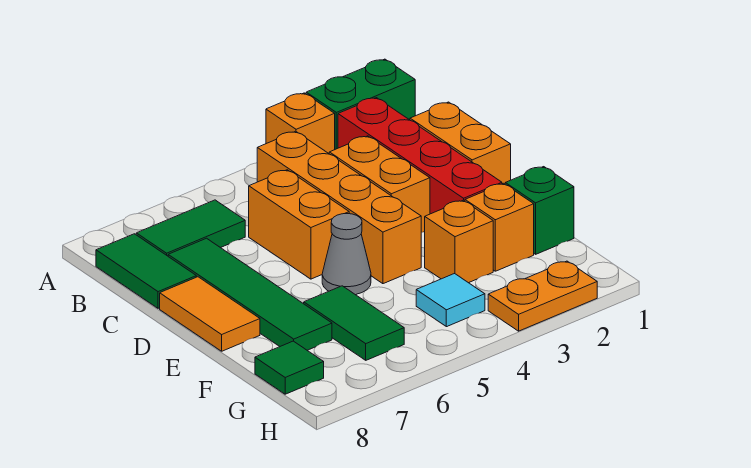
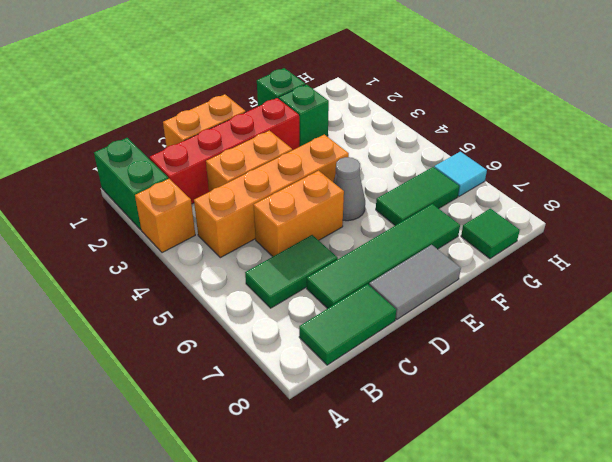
green 1x2 tile [136,200,245,256] -> green 1x2 tile turned to [245,235,338,308]
orange 1x2 tile [160,277,260,351] -> grey 1x2 tile [369,245,461,319]
orange 1x1 brick [465,183,534,271] -> green 1x1 brick [279,85,329,147]
orange 1x1 brick [425,200,493,283] -> none
cyan 1x1 tile [416,274,485,327] -> cyan 1x1 tile moved to [434,152,487,196]
orange 1x2 plate [488,261,597,331] -> none

